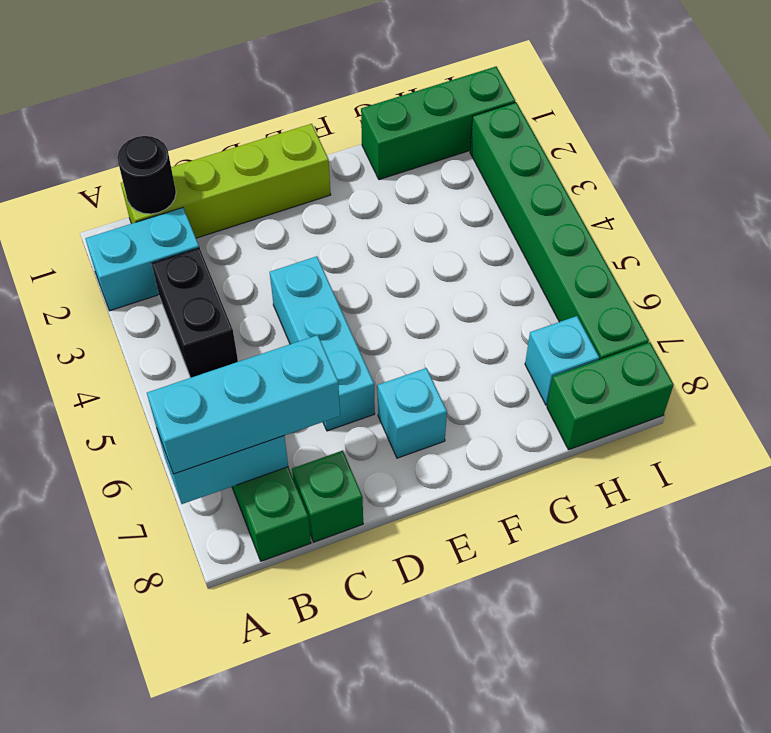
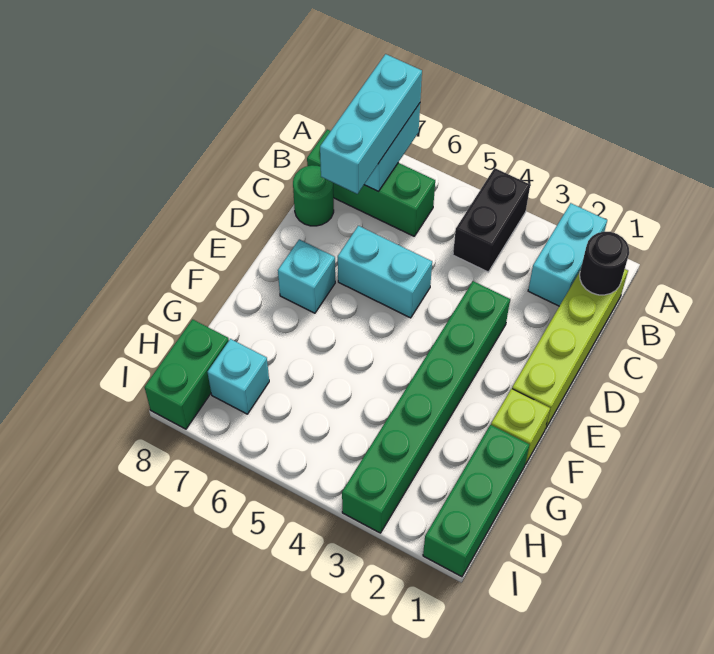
black 1x2 brick [152,248,238,378] -> black 1x2 brick turned to [453,168,530,272]
green 1x1 brick [292,451,363,542] -> green 1x1 round brick [293,165,334,226]
cyan 1x3 brick [270,256,375,431] -> cyan 1x2 brick [338,226,432,318]
none -> lime 1x1 brick [491,389,550,465]
green 1x6 brick [470,102,649,360] -> green 1x6 brick turned to [342,281,510,533]

